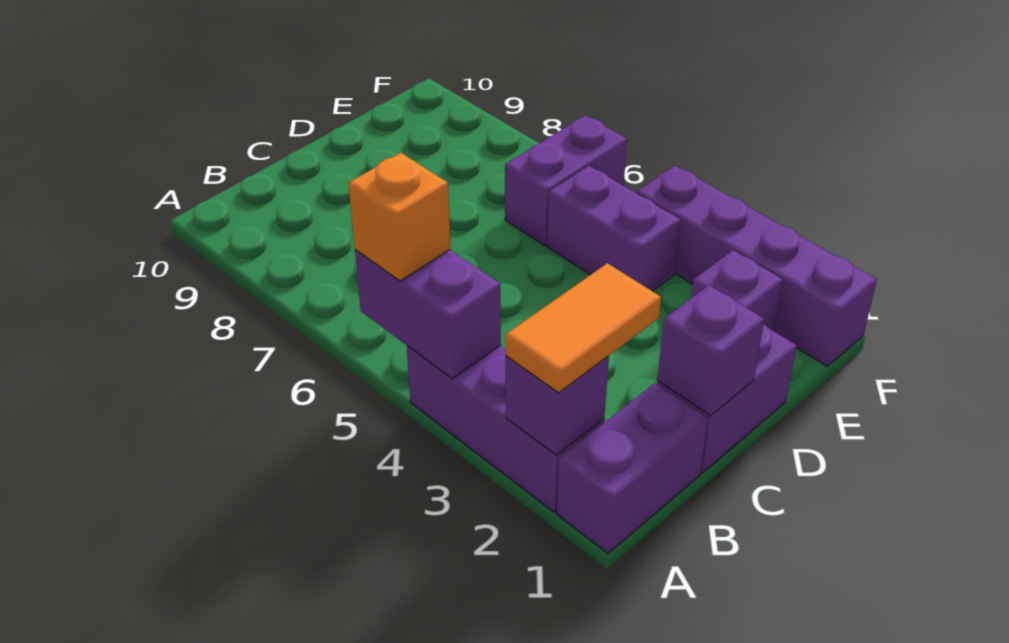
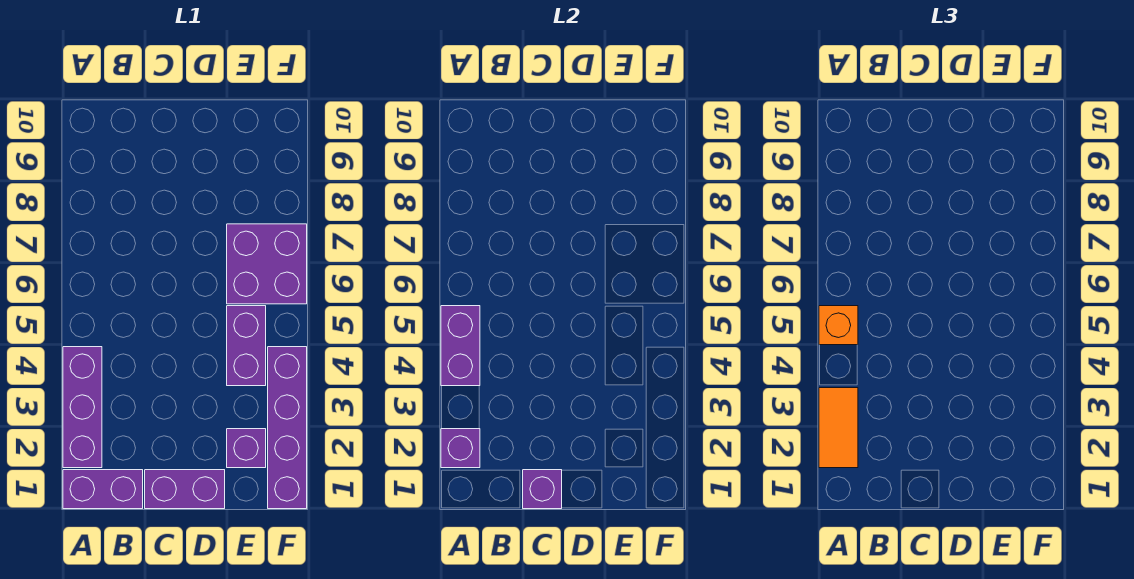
orange 1x2 tile [506,263,661,393] -> orange 1x2 tile turned to [819,388,858,468]
purple 1x2 brick [505,115,627,246] -> purple 2x2 brick [227,224,307,304]

